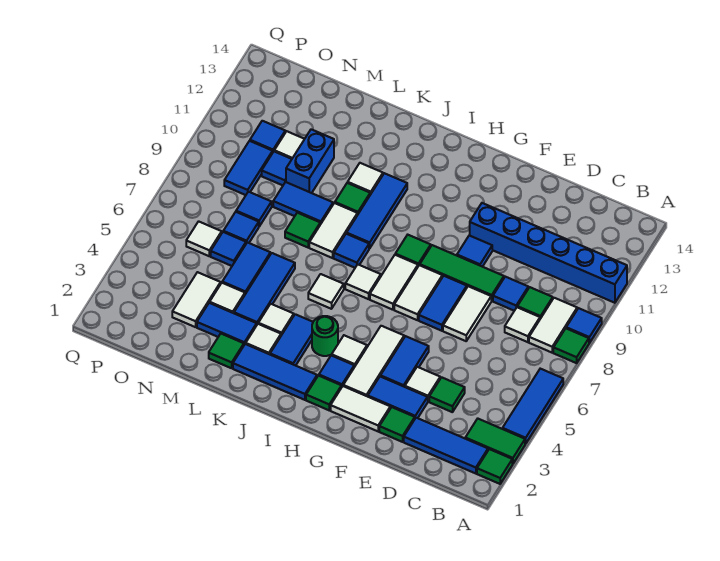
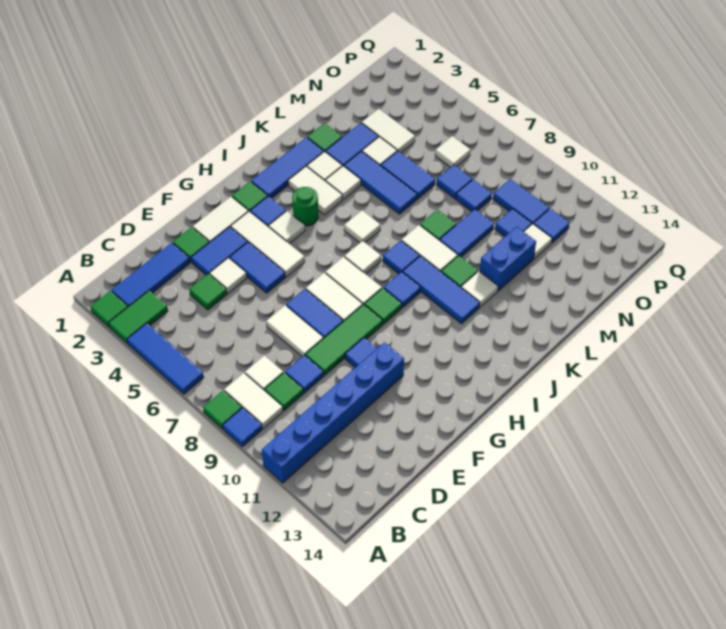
blue 1x2 tile [270,314,313,366] -> white 1x2 tile [288,166,342,215]
blue 1x2 brick [286,129,334,193] -> blue 1x2 brick turned to [480,227,536,291]
blue 1x1 tile [211,232,246,266] -> blue 1x1 tile moved to [384,272,421,308]

